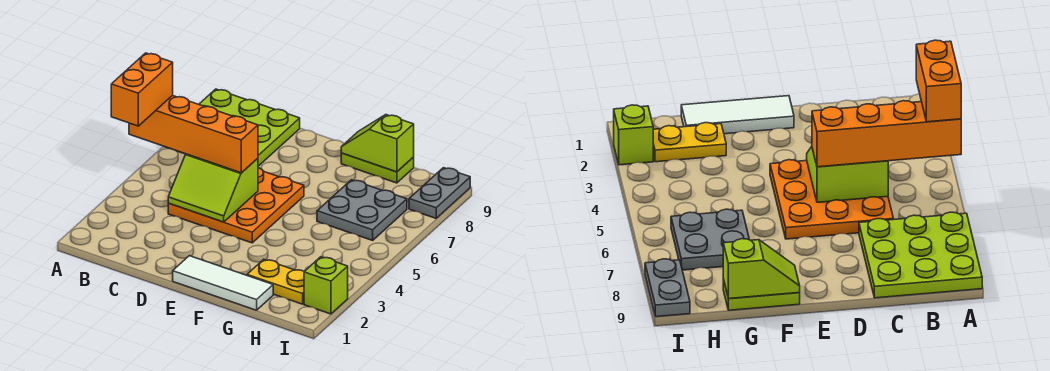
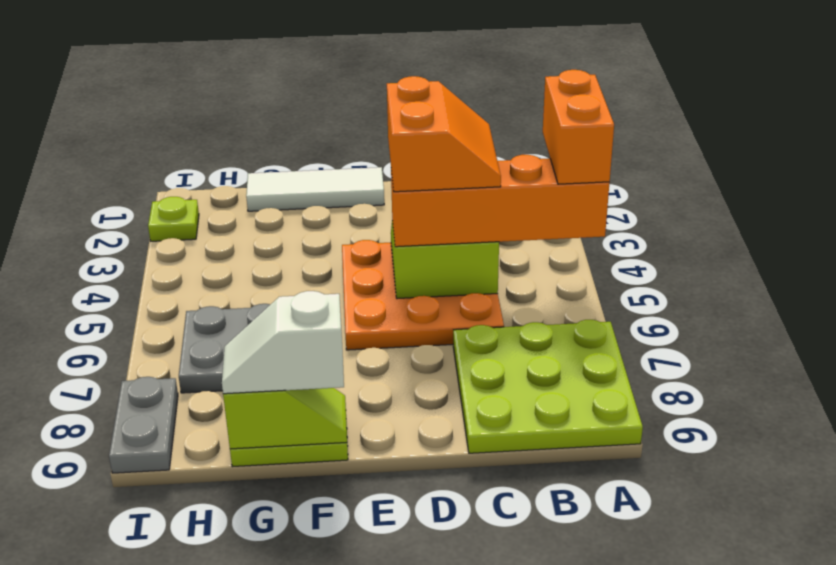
none -> orange 2x2 slope [387,76,501,192]
none -> white 1x2 slope [222,291,344,394]
yellow 1x2 plate [247,259,304,304] -> none
lime 1x1 brick [304,257,348,314] -> lime 1x1 plate [148,197,199,241]

